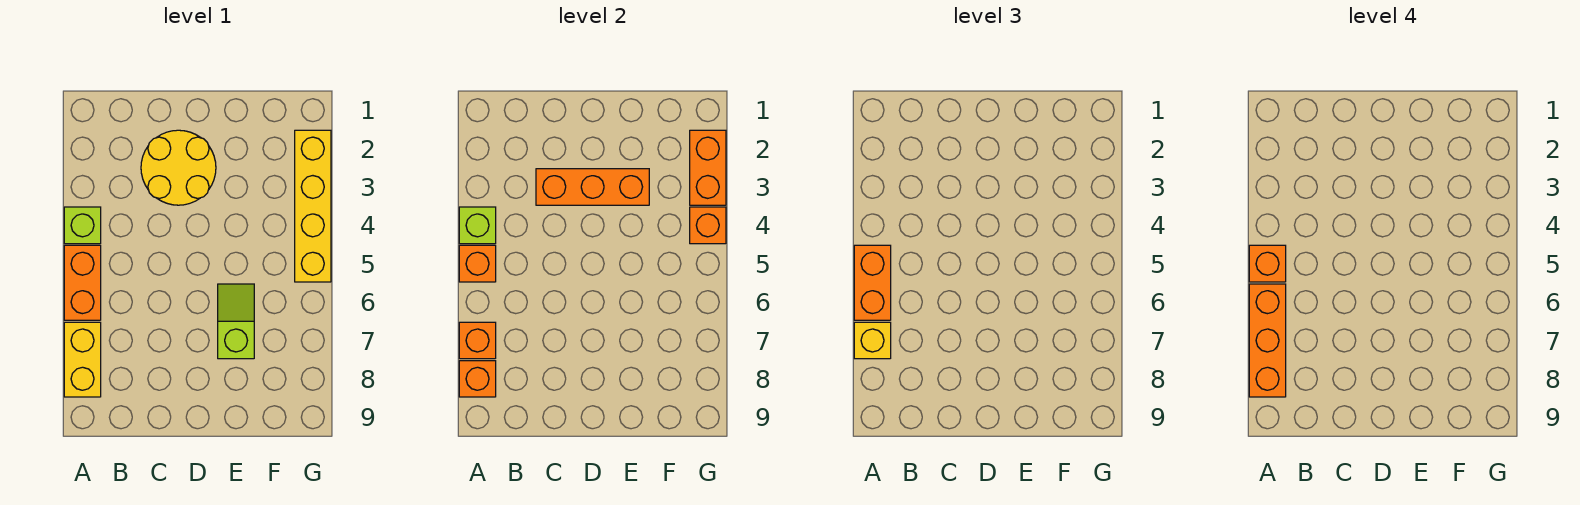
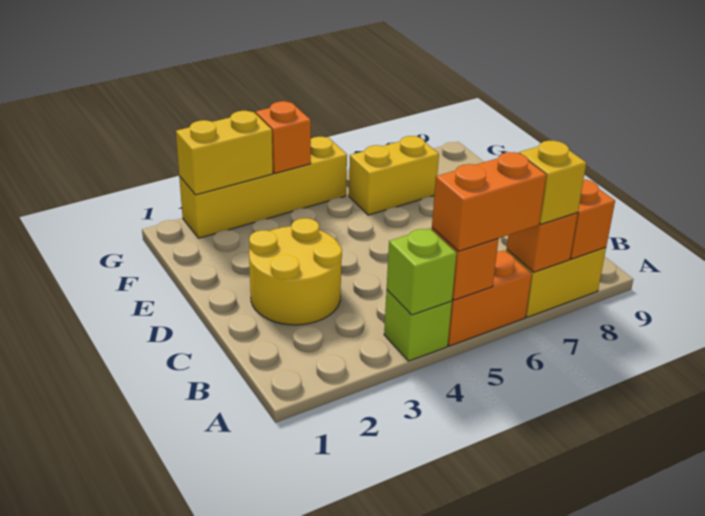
orange 1x1 brick [1249,245,1286,282] -> none
orange 1x3 brick [1249,284,1286,397] -> none
orange 1x3 brick [536,169,649,205] -> none
lime 1x2 slope [218,284,254,359] -> none
none -> yellow 1x2 brick [349,136,439,215]
orange 1x2 brick [690,130,726,205] -> yellow 1x2 brick [176,111,273,195]

